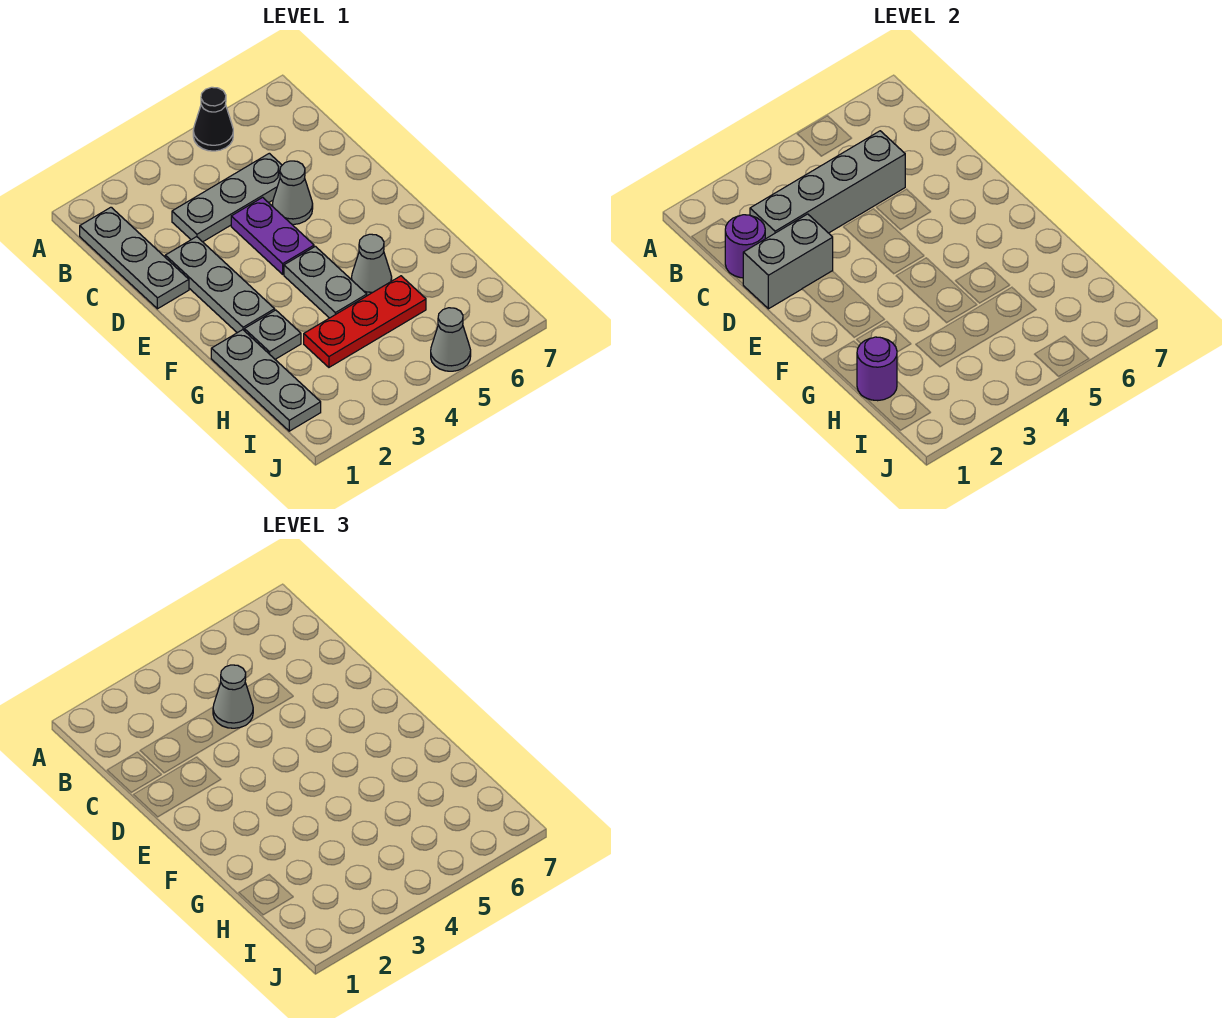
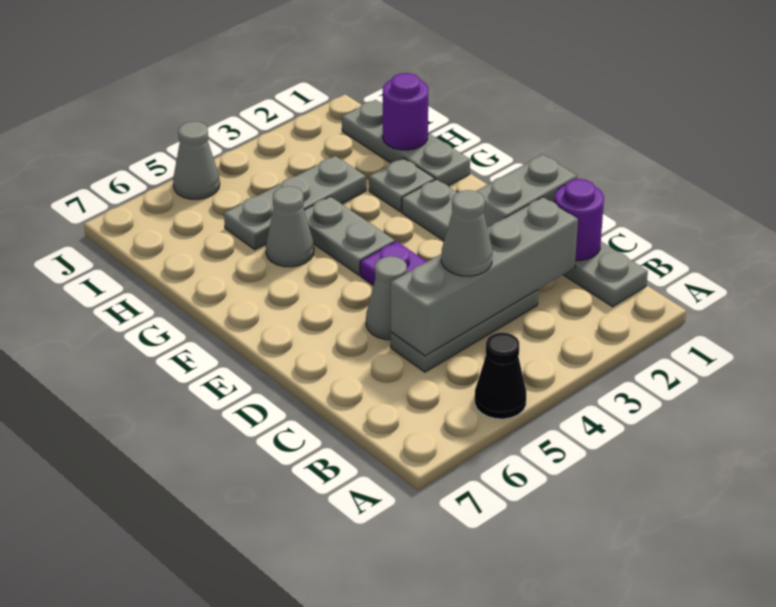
red 1x3 plate [304,276,426,367] -> grey 1x3 plate [224,156,366,250]

